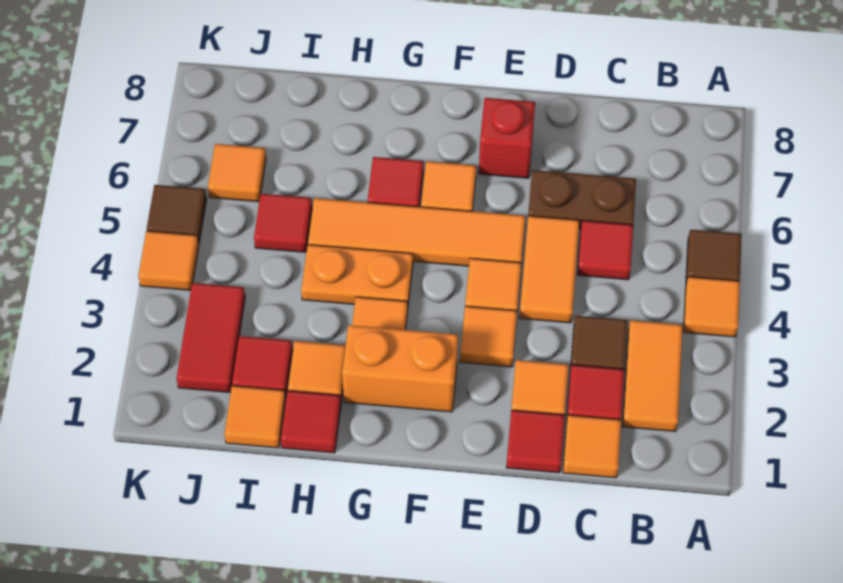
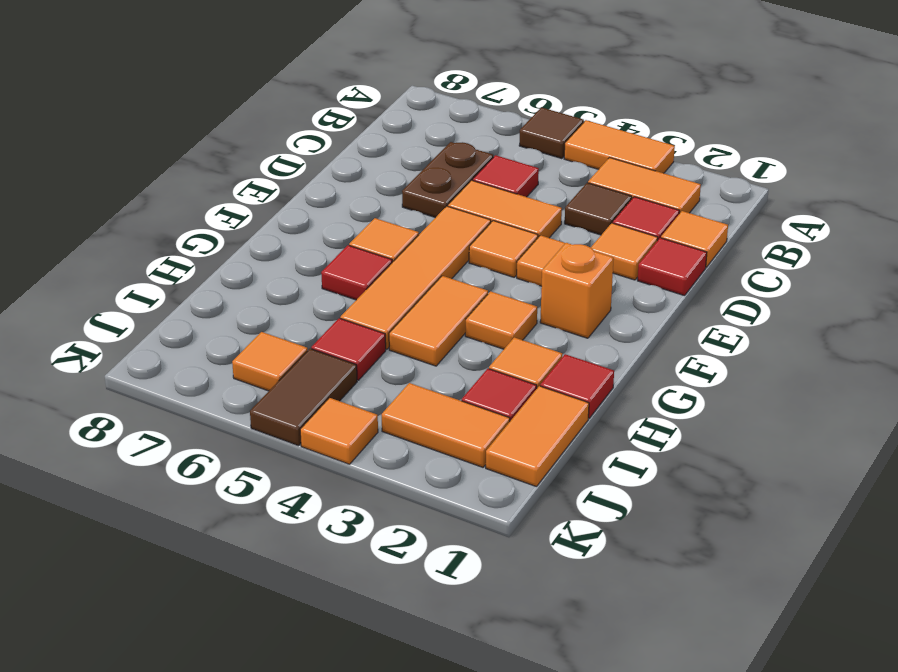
orange 1x1 tile [683,277,740,337] -> orange 1x2 tile [564,120,675,173]
red 1x1 brick [479,98,535,178] -> none
orange 1x2 brick [342,325,458,412] -> orange 1x1 brick [540,243,614,338]
orange 1x2 plate [301,245,413,304] -> orange 1x2 tile [389,276,488,366]
orange 1x1 tile [224,386,286,448] -> orange 1x2 tile [486,386,589,487]
red 1x2 tile [177,283,245,393] -> orange 1x2 tile [382,383,510,467]
brown 1x1 tile [147,185,207,243] -> brown 1x2 tile [250,349,357,446]

